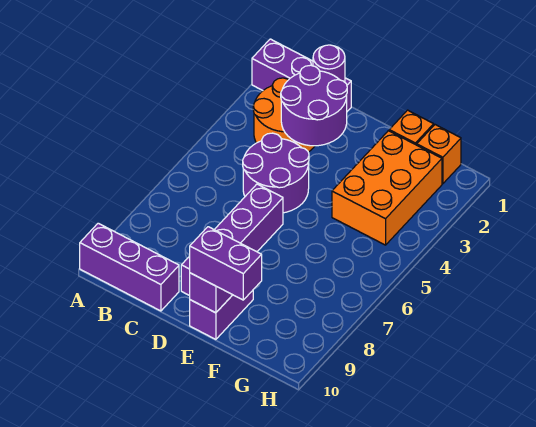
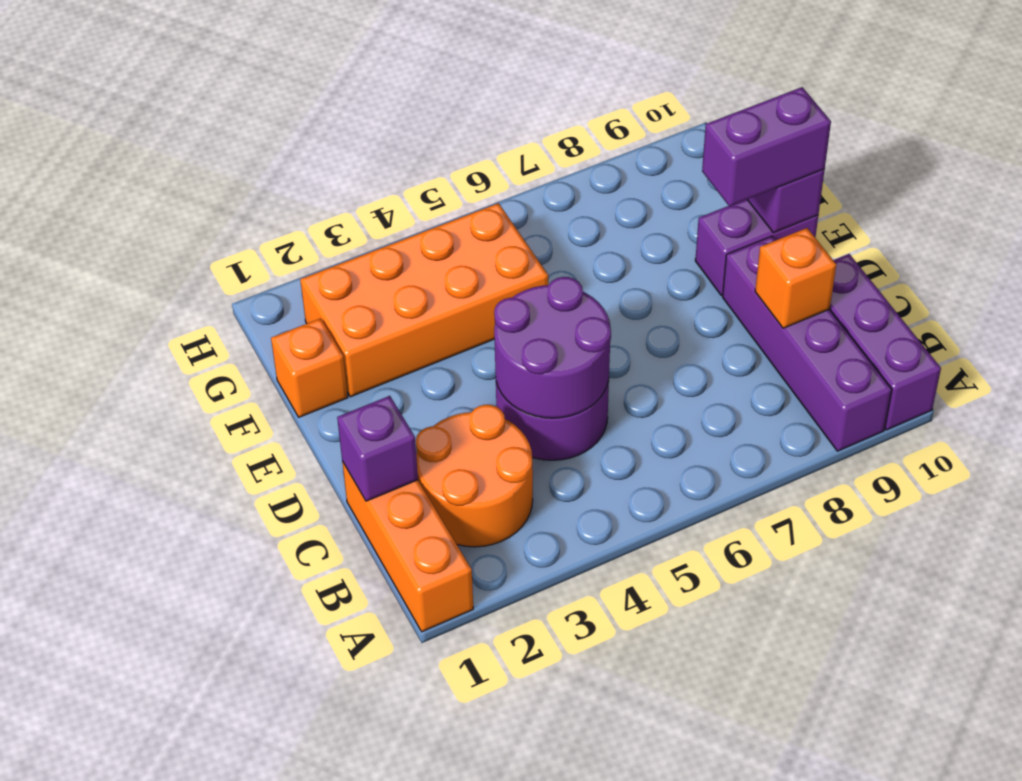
purple 1x3 brick [252,39,351,111] -> orange 1x3 brick [342,461,473,632]
purple 1x1 round brick [313,45,345,82] -> purple 1x1 brick [337,396,418,501]
purple 2x2 round brick [281,65,347,146] -> purple 2x2 round brick moved to [494,277,611,418]
purple 1x4 brick [181,184,283,296] -> purple 1x4 brick turned to [723,236,892,451]
purple 1x2 brick [190,227,262,300] -> purple 1x2 brick turned to [702,87,831,206]
orange 2x3 brick [332,131,442,245] -> orange 2x4 brick [300,203,548,397]
orange 1x1 brick [417,125,461,184] -> orange 1x1 brick moved to [755,228,836,328]

